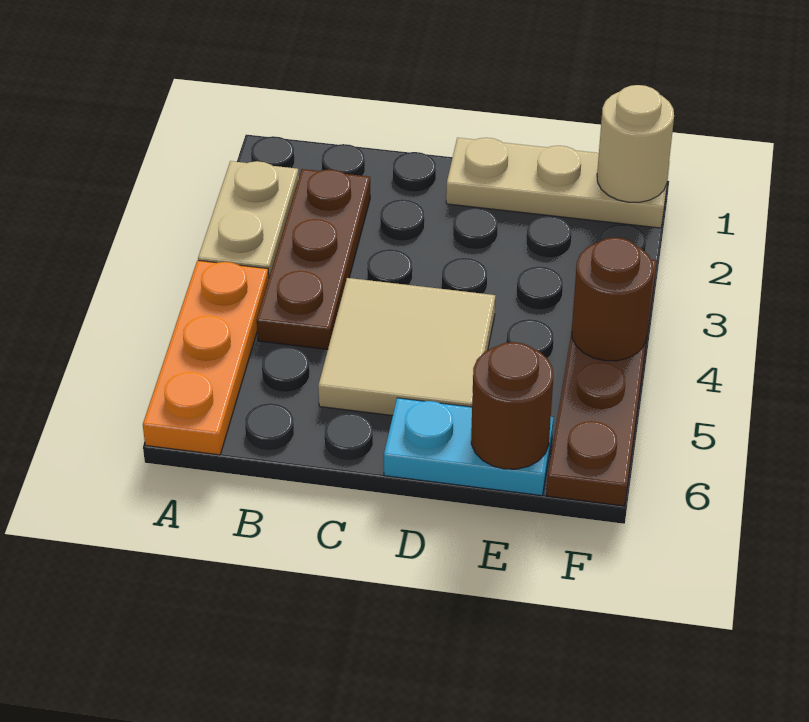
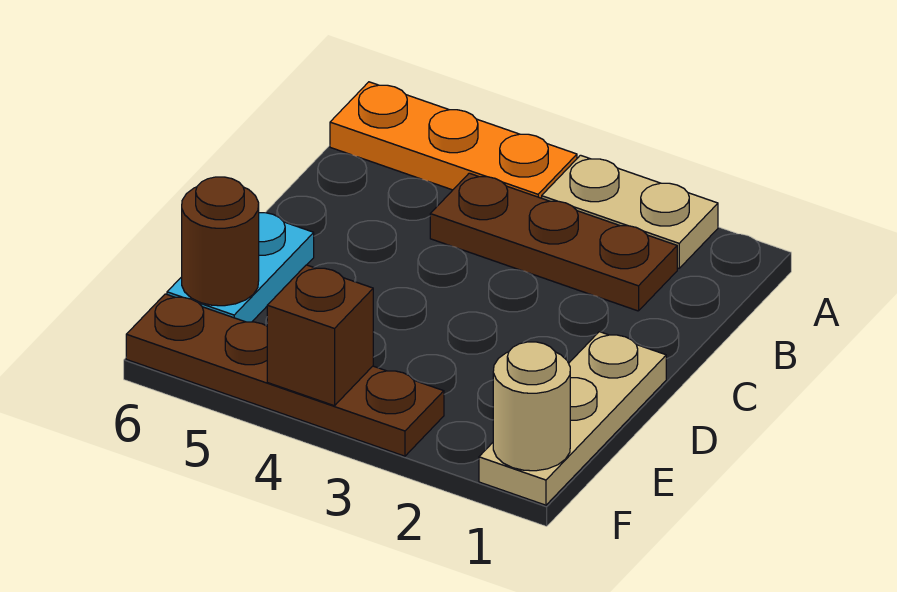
tan 2x2 tile [318,278,495,416] -> none
brown 1x1 round brick [572,238,654,361] -> brown 1x1 brick [267,265,373,406]

